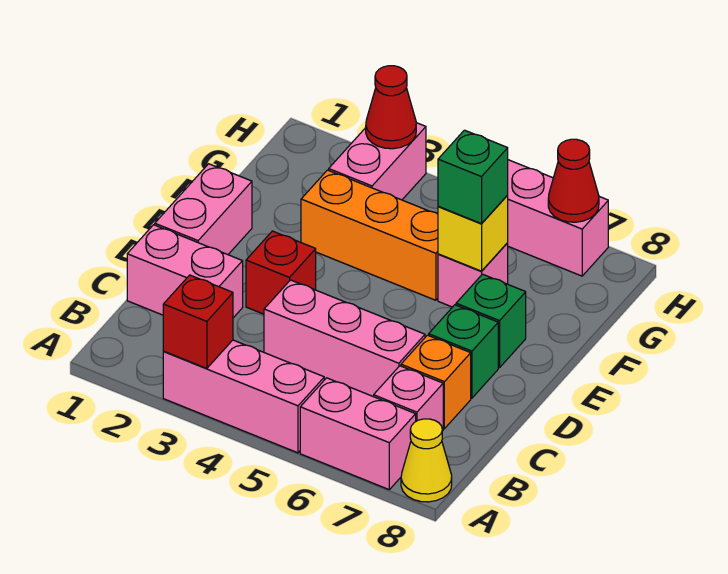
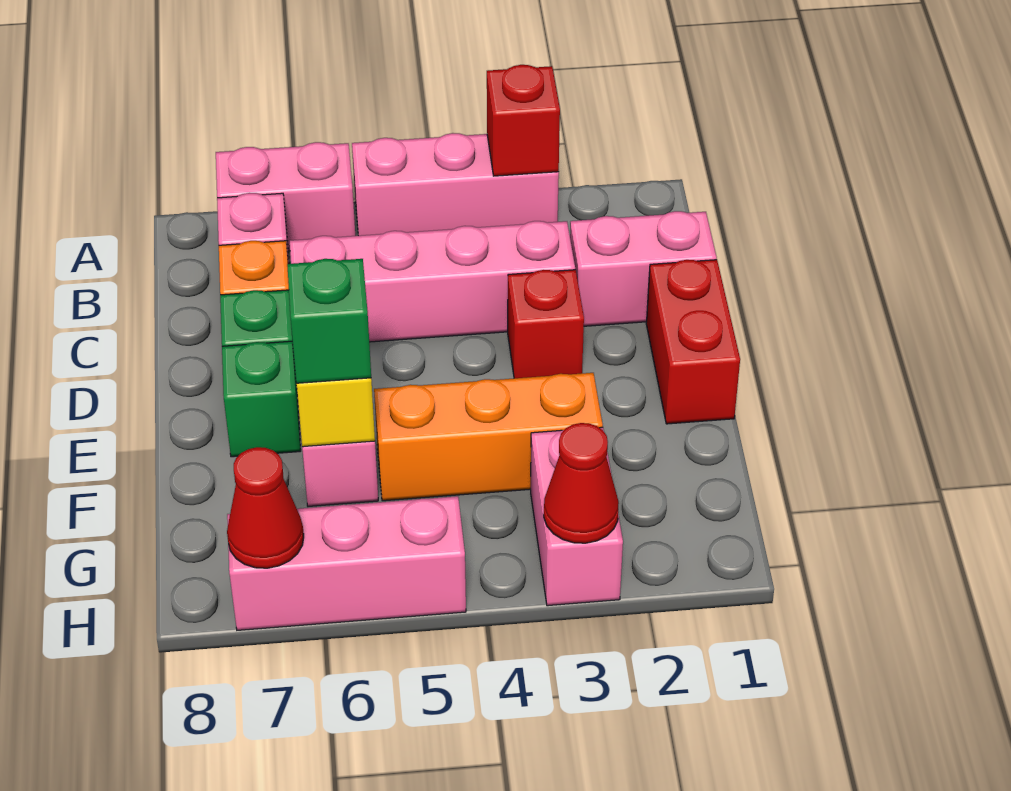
yellow 1x1 cone [401,419,452,502] -> none
pink 1x3 brick [264,280,425,397] -> pink 1x4 brick [290,221,575,342]
pink 1x2 brick [155,164,252,255] -> red 1x2 brick [646,260,740,424]

